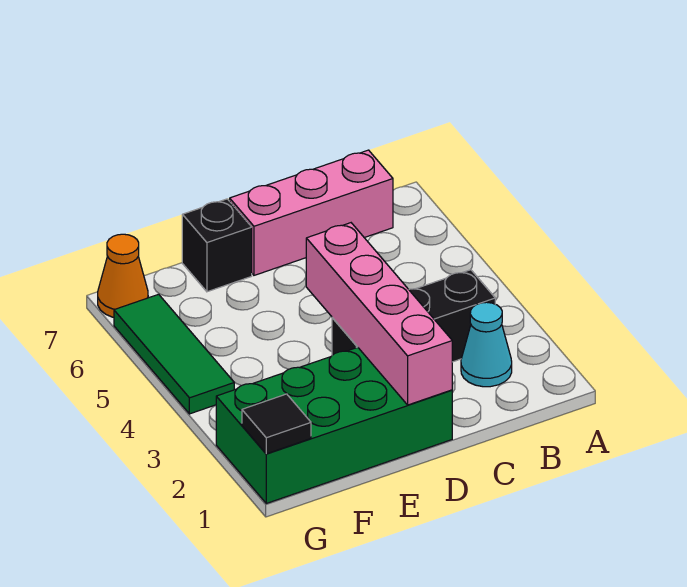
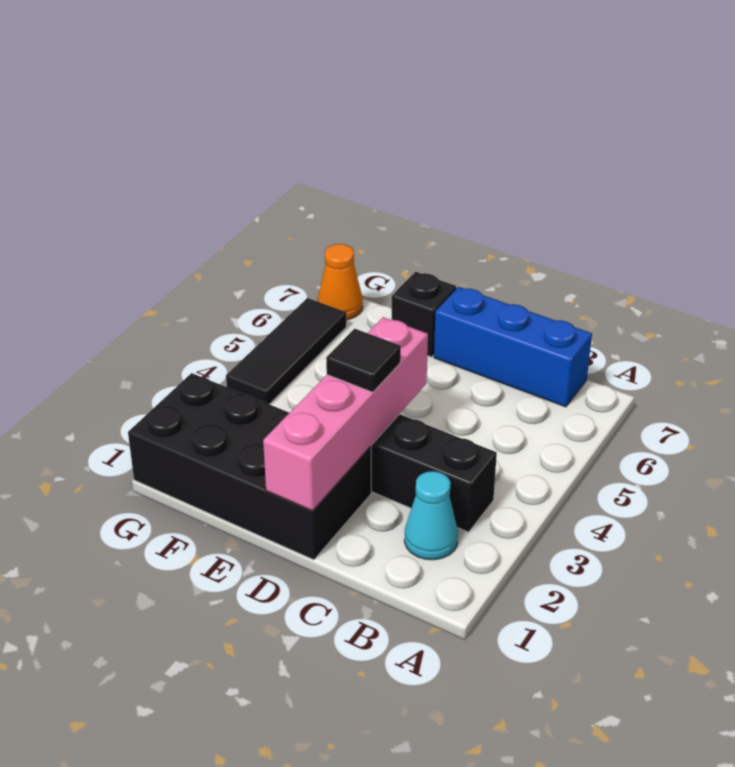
pink 1x3 brick [230,150,393,275] -> blue 1x3 brick [434,287,592,407]
green 2x4 brick [216,347,452,503] -> black 2x4 brick [128,373,371,560]
black 1x1 tile [242,394,311,454] -> black 1x1 tile moved to [326,329,401,392]
green 1x3 tile [114,294,234,414] -> black 1x3 tile [226,298,346,404]

